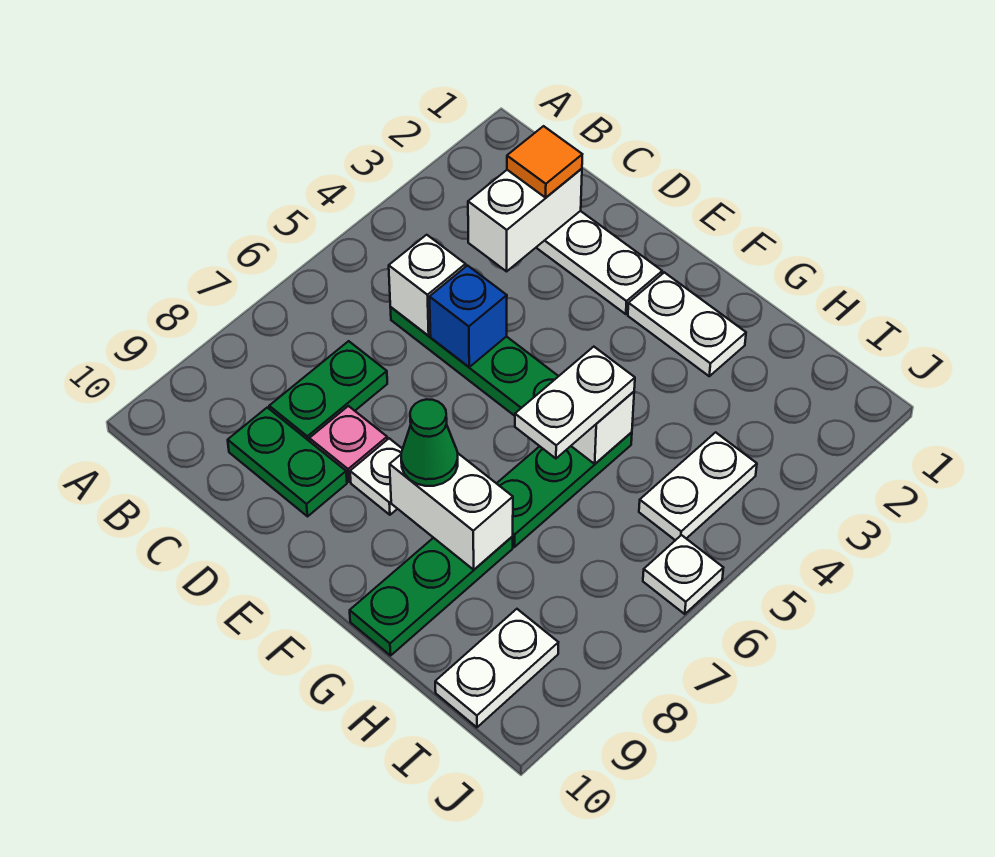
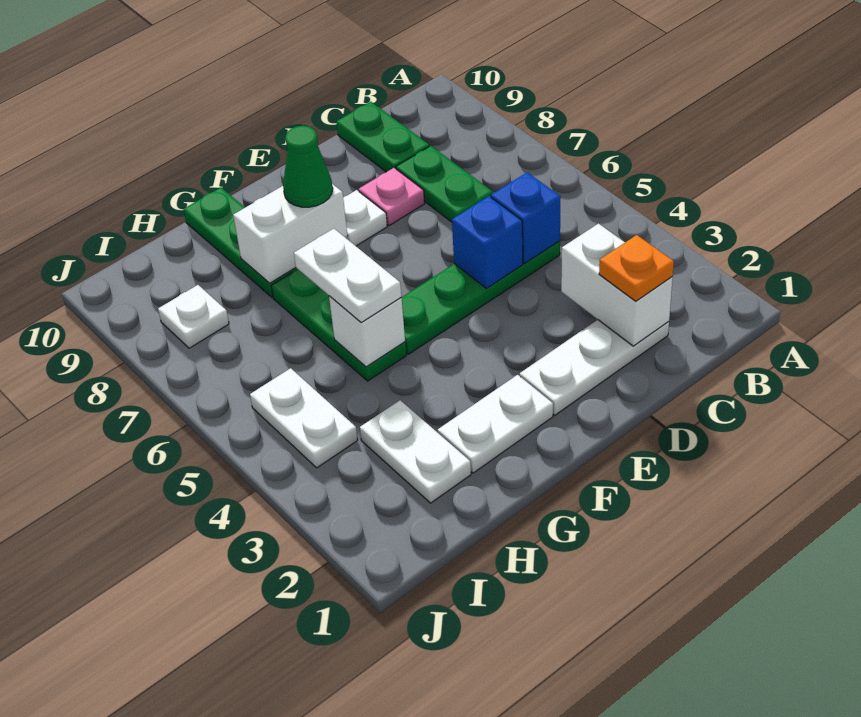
orange 1x1 tile [507,126,582,198] -> orange 1x1 plate [599,235,674,301]
white 1x1 brick [389,235,466,336] -> blue 1x1 brick [491,172,561,263]
green 1x2 plate [228,408,347,516] -> green 1x2 plate turned to [336,102,429,172]
white 1x2 plate [435,609,558,727] -> white 1x2 plate moved to [360,400,471,503]
white 1x1 plate [643,535,723,614] -> white 1x1 plate moved to [158,285,229,348]

